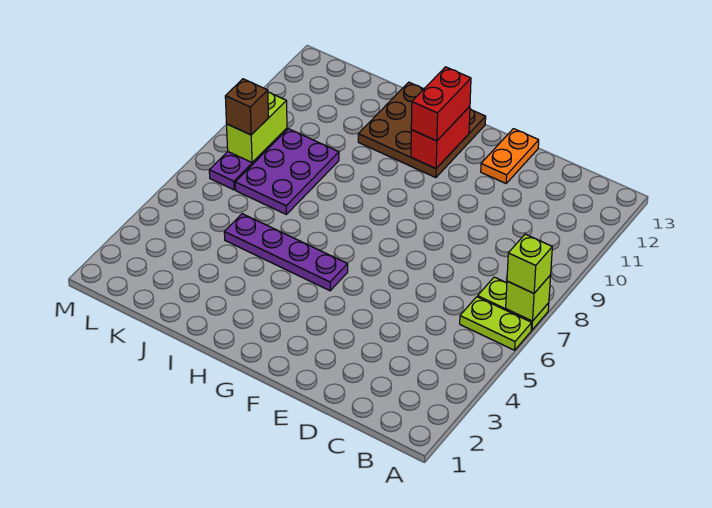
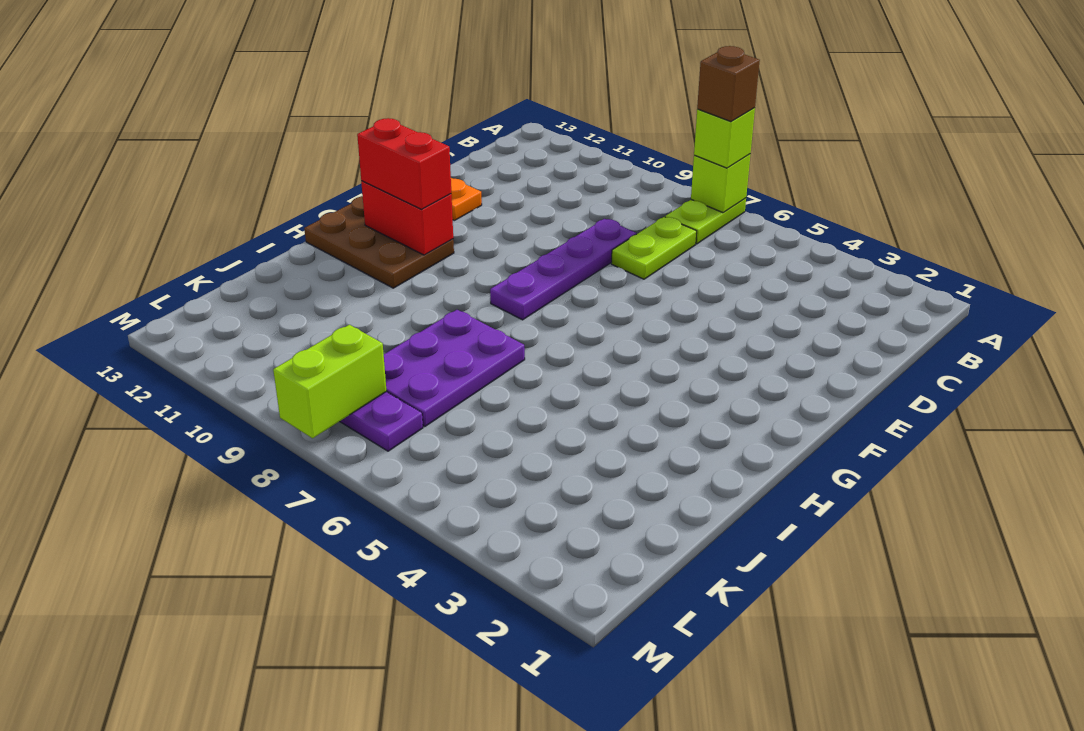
lime 1x2 plate [460,297,532,350] -> lime 1x2 plate moved to [611,217,697,279]
purple 1x4 plate [224,214,348,291] -> purple 1x4 plate moved to [490,219,636,320]
brown 3x3 plate [358,82,486,178] -> brown 2x3 plate [304,196,454,288]
purple 2x3 plate [235,129,339,214] -> purple 2x3 plate turned to [384,310,525,426]
lime 1x2 brick [227,92,287,162] -> lime 1x2 brick turned to [273,325,386,438]
brown 1x1 brick [225,79,269,135] -> brown 1x1 brick moved to [697,46,760,122]

